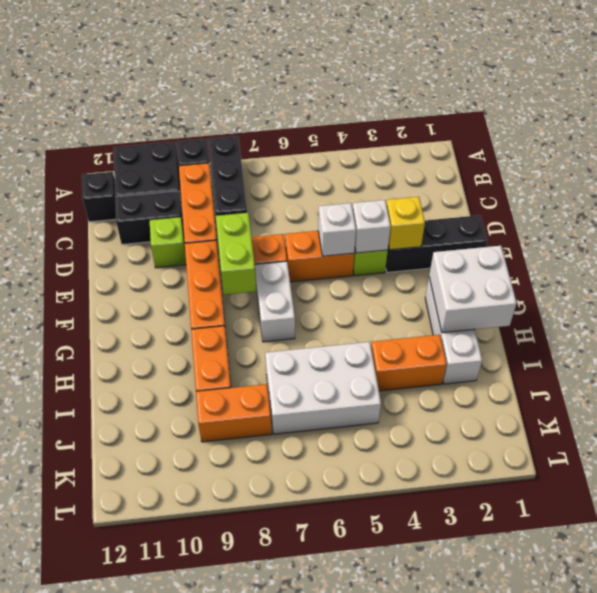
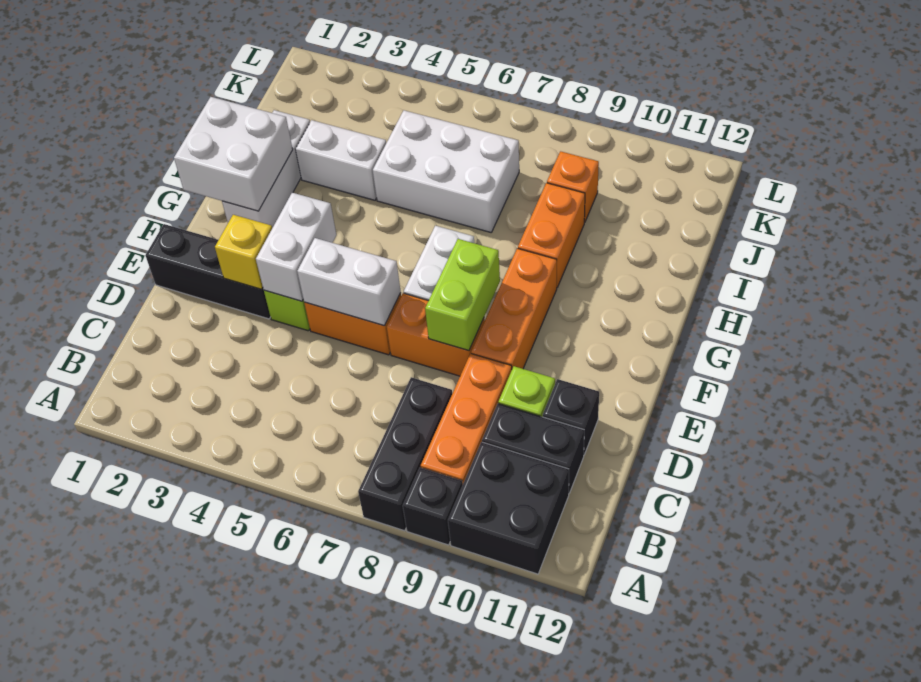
black 1x1 brick [82,172,116,222] -> black 1x1 brick moved to [543,379,599,455]
white 1x1 brick [353,200,391,253] -> white 1x2 brick [256,193,336,301]
white 1x1 brick [318,203,356,256] -> white 1x2 brick [297,238,401,325]
orange 1x2 brick [371,335,447,391] -> white 1x2 brick [296,120,386,200]
orange 1x2 brick [196,384,272,442] -> orange 1x1 brick [547,151,599,223]

